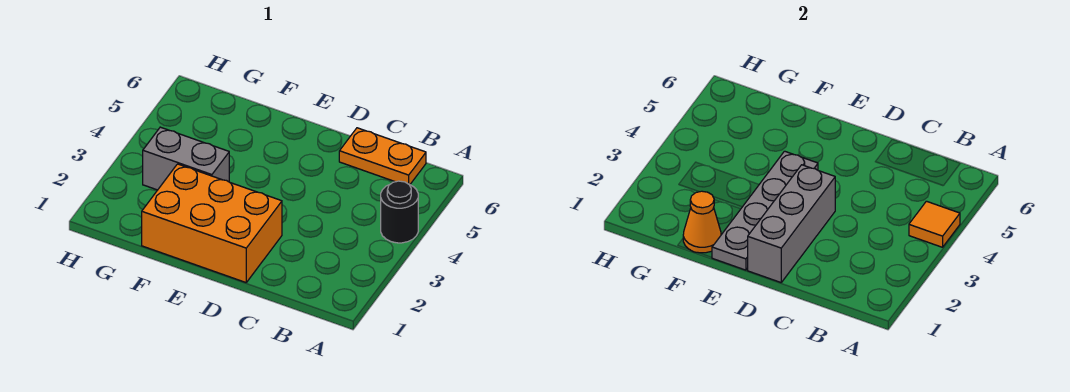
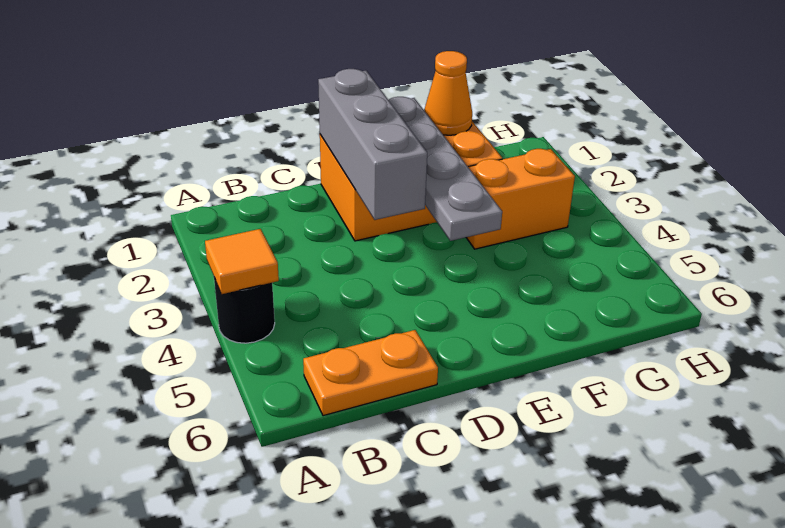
grey 1x2 brick [143,127,229,190] -> orange 1x2 brick [466,149,575,249]

